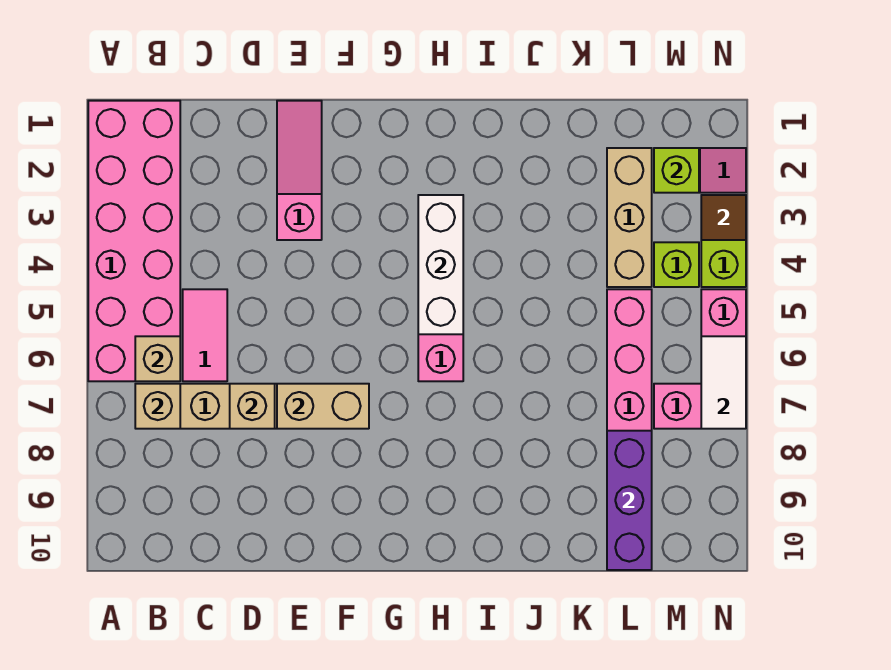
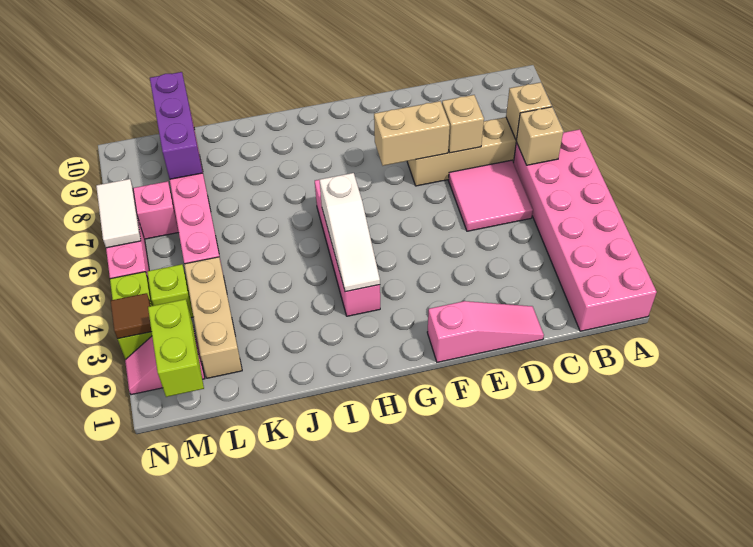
pink 1x2 tile [183,289,227,381] -> pink 2x2 tile [448,160,533,231]
pink 1x3 slope [277,101,322,240] -> pink 1x3 slope turned to [427,301,544,362]
white 1x3 brick [418,195,463,334] -> white 1x3 slope [320,173,380,292]
lime 1x1 brick [654,148,699,193] -> lime 1x2 brick [148,299,204,397]

